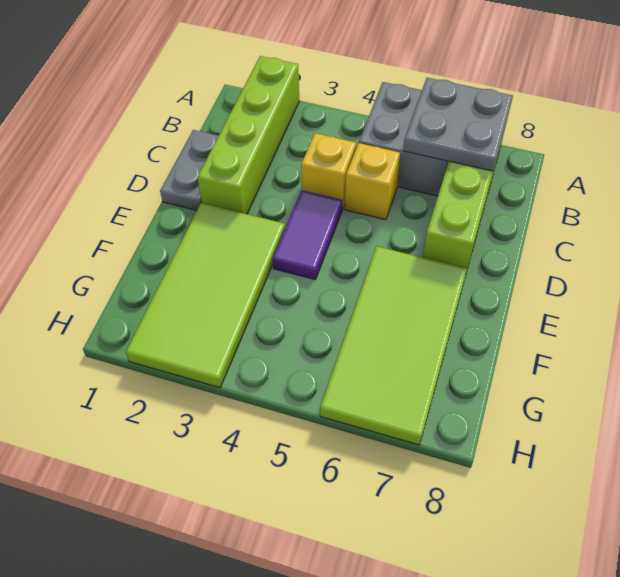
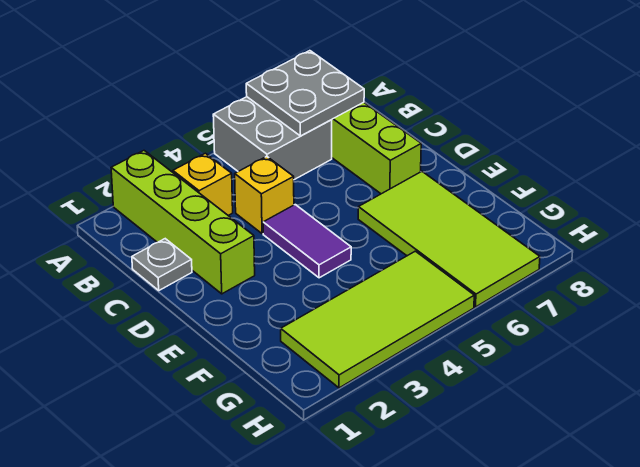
grey 1x2 plate [160,130,218,210] -> grey 1x1 plate [132,239,192,290]
yellow 1x1 brick [345,143,401,220] -> yellow 1x1 brick moved to [173,153,233,215]
lime 2x4 tile [126,203,285,388] -> lime 2x4 tile turned to [281,251,474,388]

